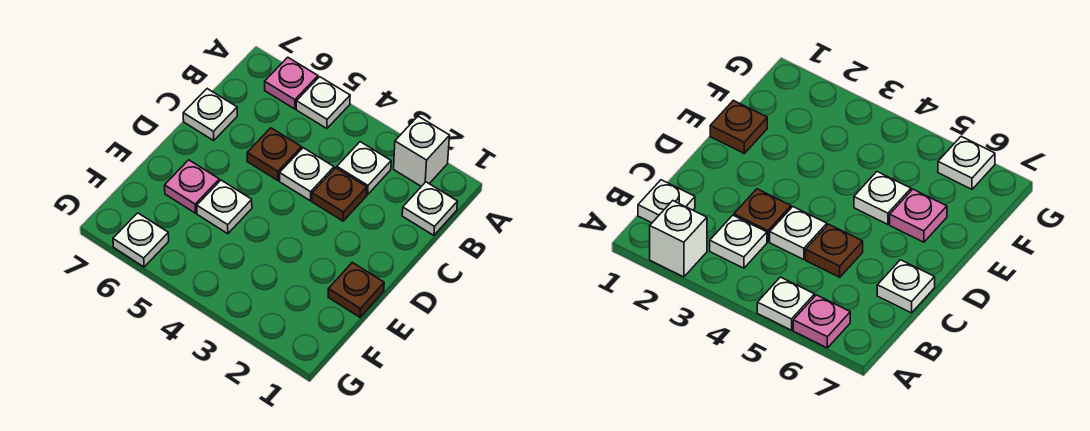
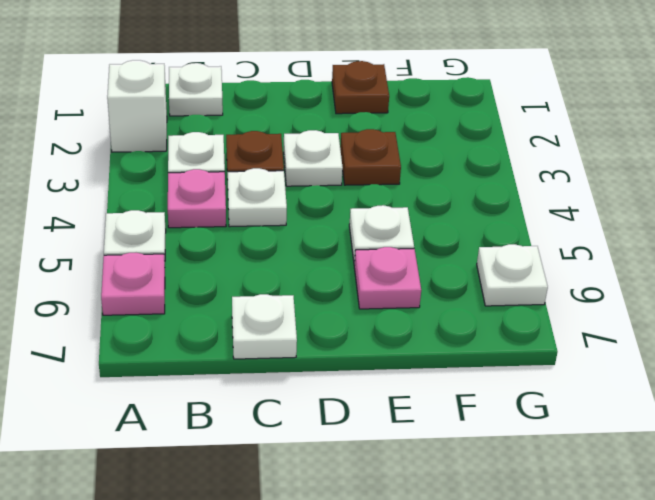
none -> pink 1x1 plate [168,169,226,228]
brown 1x1 plate [247,128,302,181] -> brown 1x1 plate moved to [340,129,401,185]
none -> white 1x1 plate [284,130,343,186]

